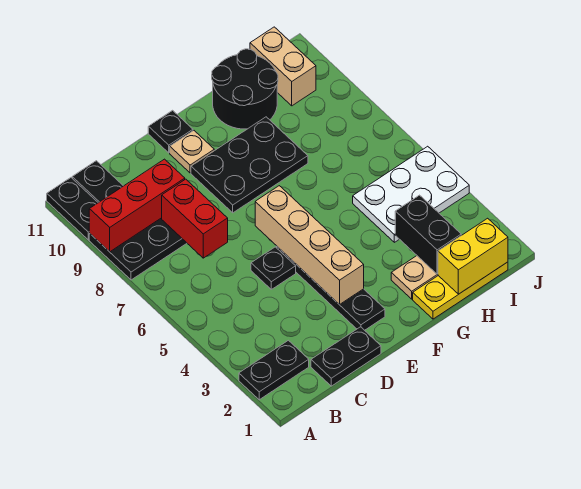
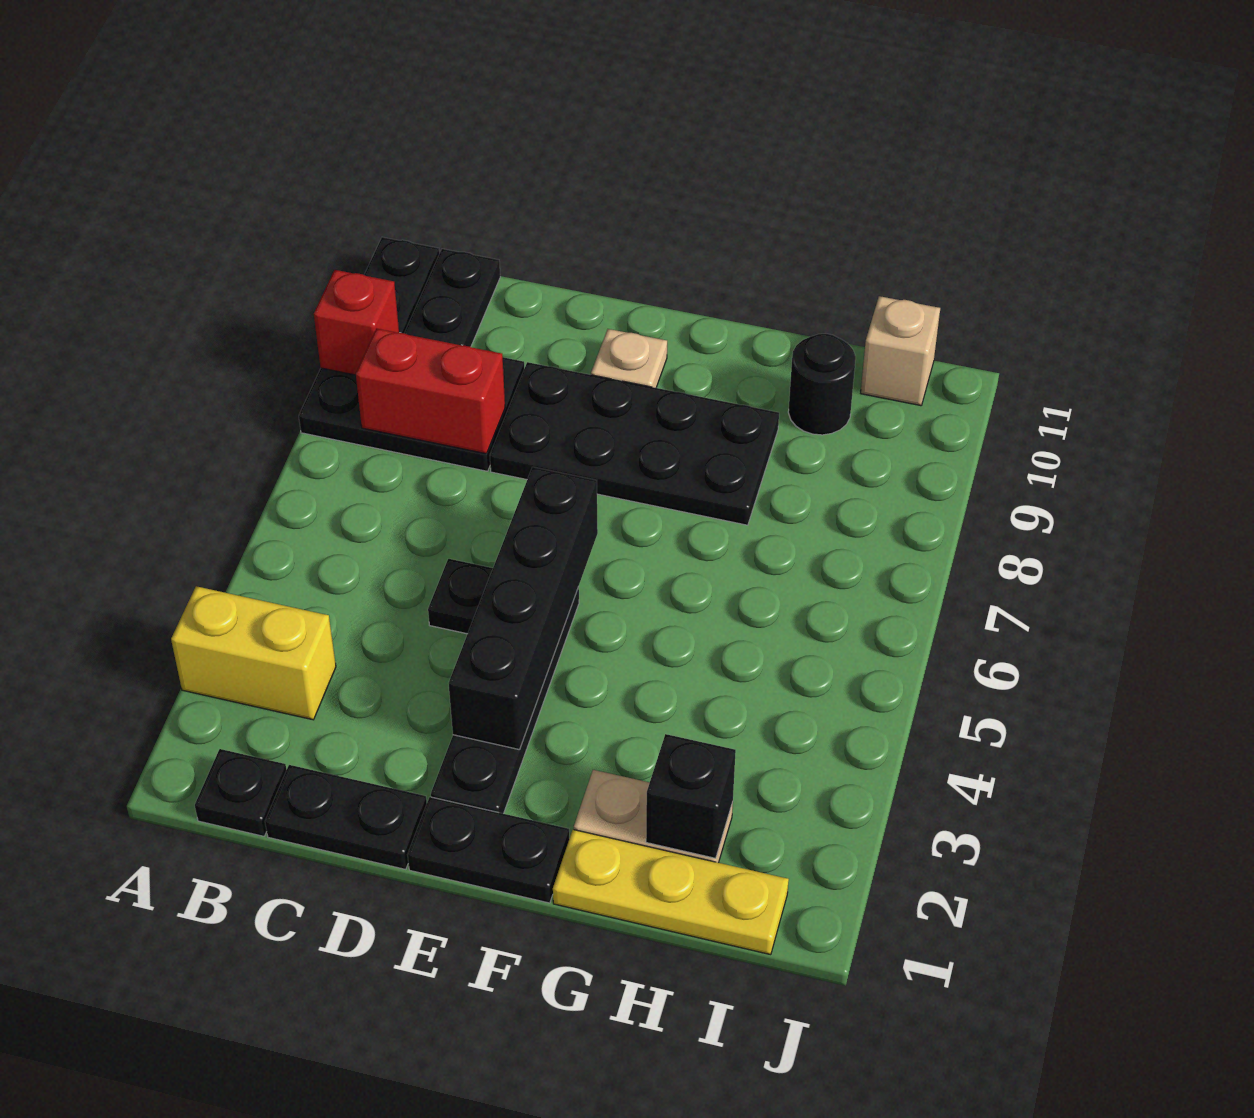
black 1x2 plate [239,340,309,400] -> black 1x2 plate moved to [408,797,569,903]
red 1x3 brick [89,159,185,252] -> red 1x1 brick [314,270,399,375]
red 1x2 brick [162,179,228,258] -> red 1x2 brick turned to [356,329,505,454]
tan 1x4 brick [255,186,364,305] -> black 1x4 brick [449,467,598,750]
black 2x3 plate [191,117,308,213] -> black 2x4 plate [490,362,779,525]
black 1x1 plate [148,110,193,153] -> black 1x1 plate moved to [195,749,287,836]
black 2x2 round brick [212,49,278,129] -> black 1x1 round brick [788,334,856,435]
yellow 1x2 brick [438,218,508,294] -> yellow 1x2 brick moved to [171,586,336,720]
black 1x2 brick [395,195,461,274] -> black 1x1 brick [646,734,736,858]
white 2x3 plate [353,146,469,242] -> none
tan 1x2 brick [250,27,316,106] -> tan 1x1 brick [861,296,940,406]

